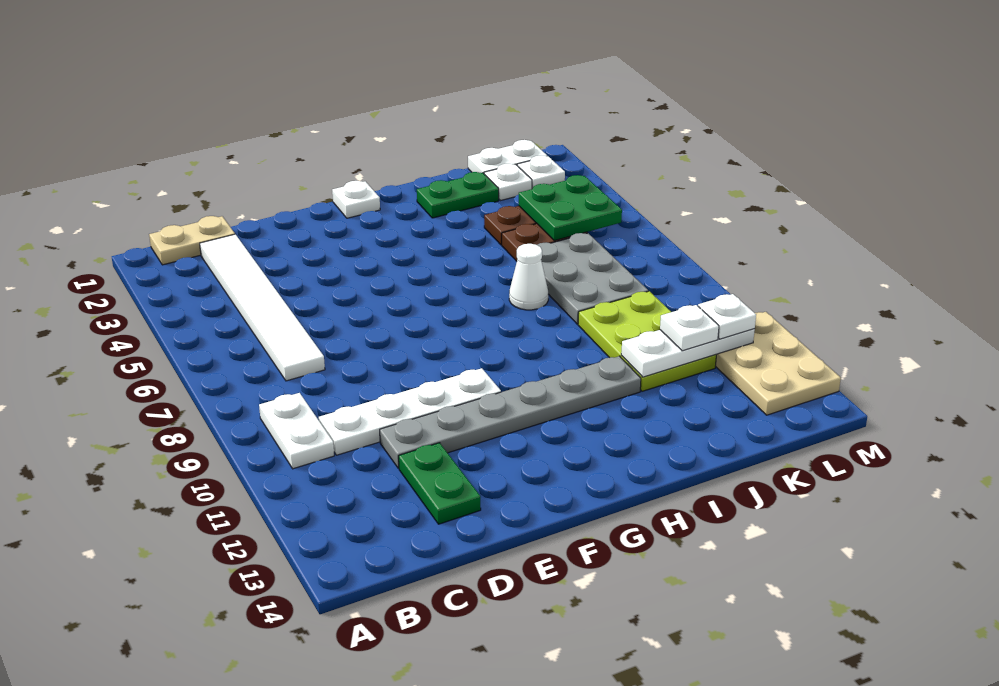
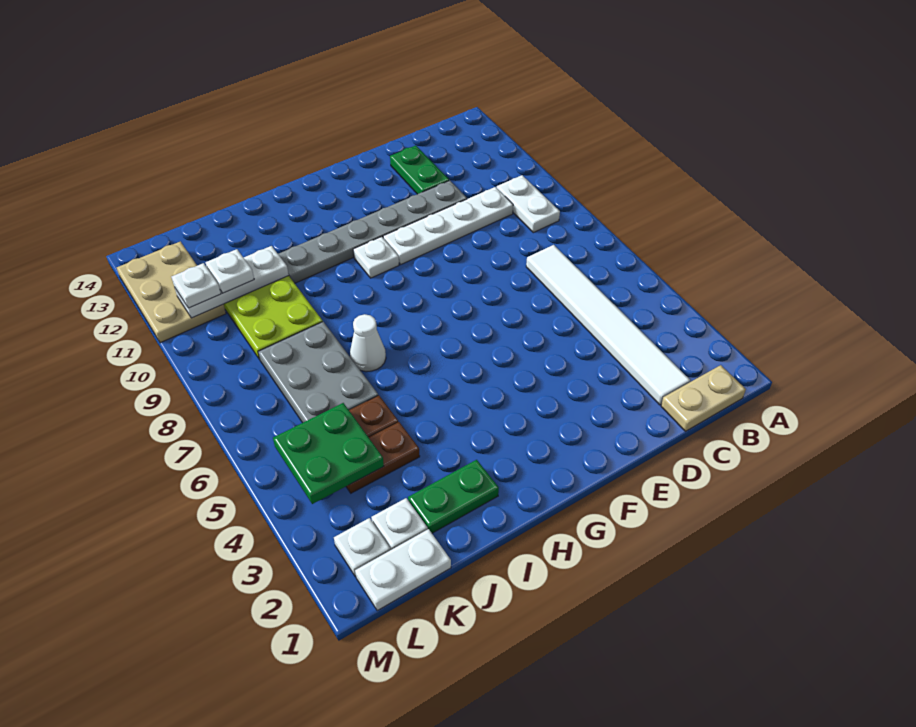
white 1x1 plate [332,181,380,218] -> white 1x1 plate moved to [353,237,399,278]

